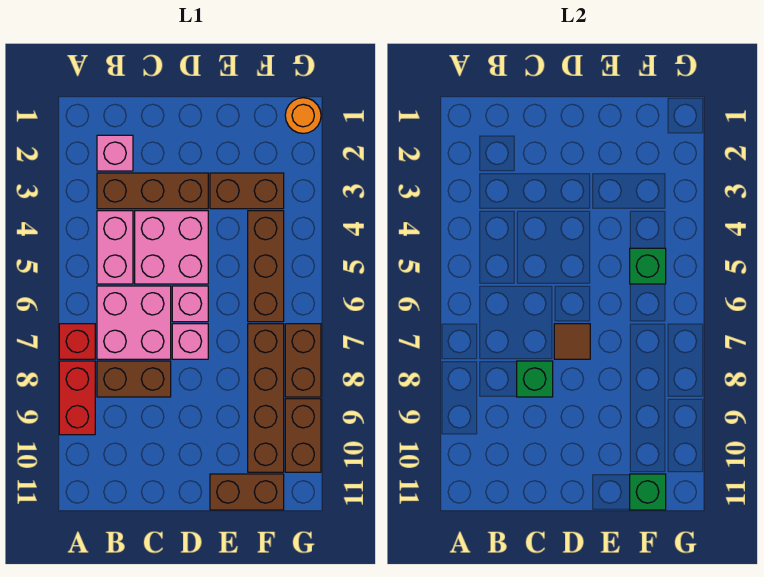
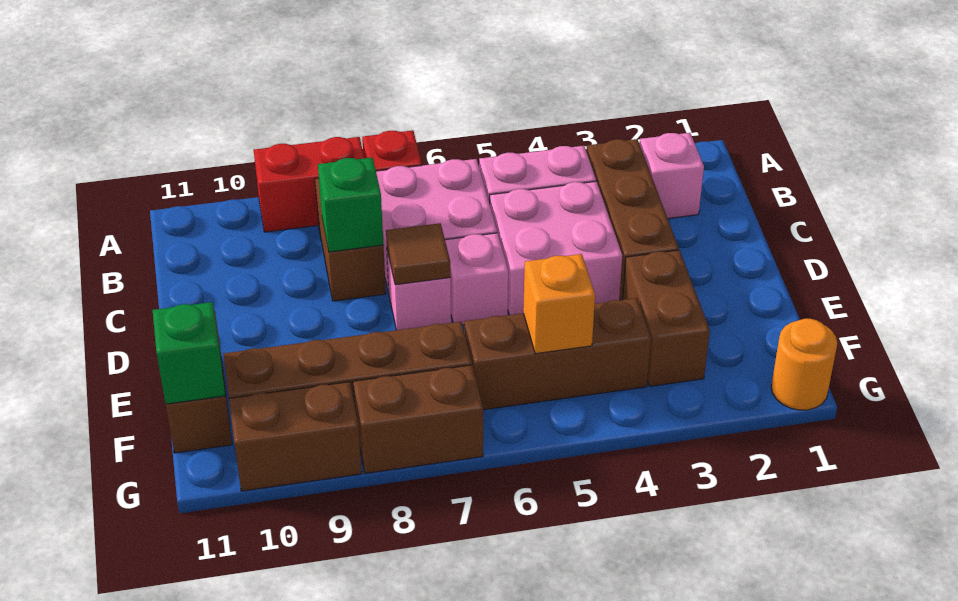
green 1x1 brick [630,248,666,284] -> orange 1x1 brick [523,254,595,354]

